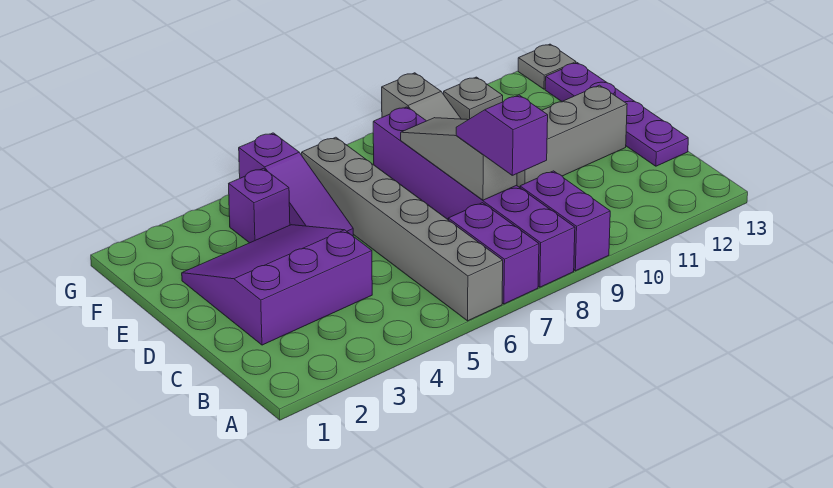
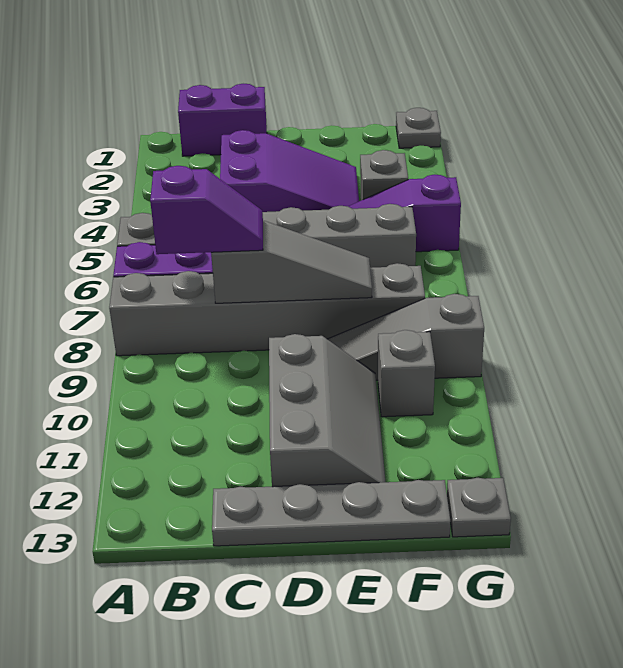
purple 1x6 brick [373,107,575,287] -> grey 1x6 brick [109,263,425,356]
purple 1x2 brick [520,171,610,271] -> purple 1x2 brick moved to [178,84,267,156]
purple 3x3 slope [182,225,372,345] -> purple 2x3 slope [220,130,359,212]
purple 1x4 plate [545,63,688,166] -> grey 1x4 plate [212,480,450,546]
purple 1x1 brick [229,168,290,243] -> grey 1x1 brick [360,150,408,200]
none -> grey 1x1 plate [396,108,441,148]

